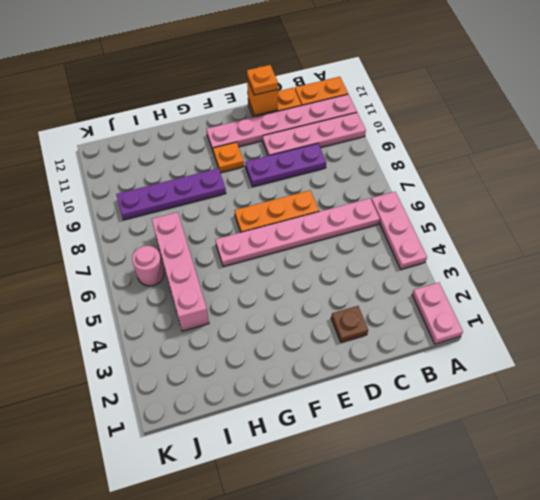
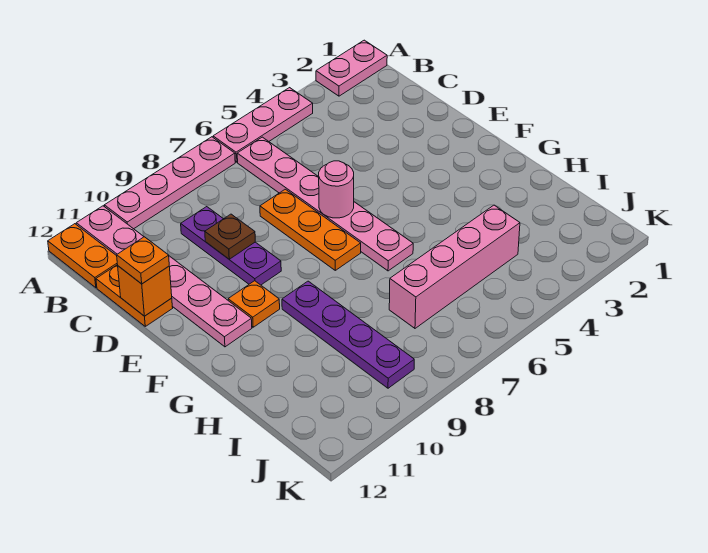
pink 1x4 plate [263,113,366,156] -> pink 1x4 plate turned to [104,137,235,229]
brown 1x1 plate [331,306,368,342] -> brown 1x1 plate moved to [205,214,255,259]
pink 1x1 round brick [132,246,164,286] -> pink 1x1 round brick moved to [319,161,354,218]

